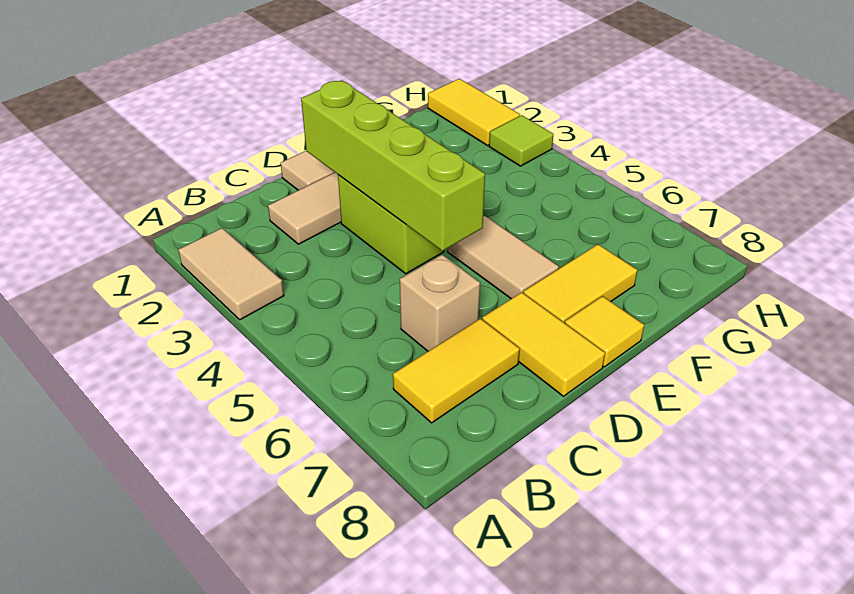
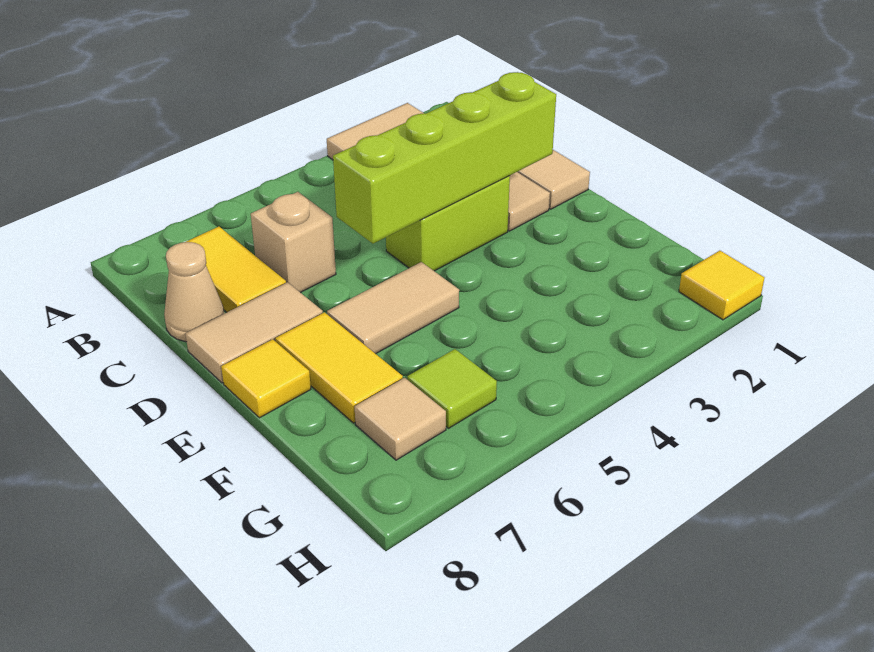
none -> tan 1x1 cone [164,242,224,342]
yellow 1x2 tile [482,292,605,396] -> tan 1x2 tile [185,282,323,383]
none -> tan 1x1 tile [355,378,446,460]
yellow 1x2 tile [428,79,520,145] -> yellow 1x1 tile [679,251,764,320]
lime 1x1 tile [489,115,553,166] -> lime 1x1 tile moved to [407,349,497,428]

